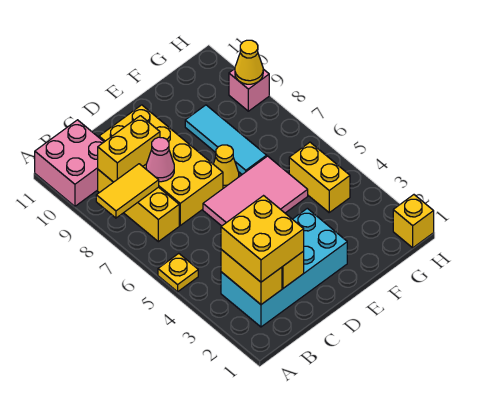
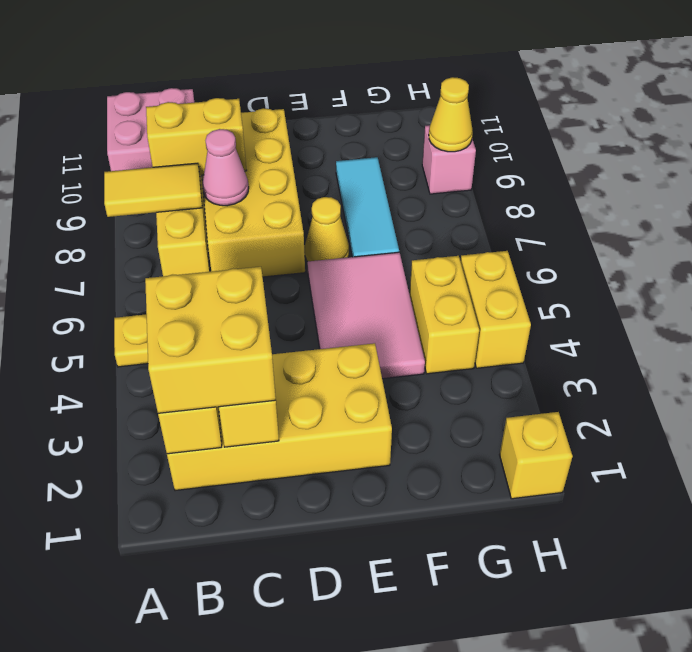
cyan 2x4 brick [221,208,347,327] -> yellow 2x4 brick [167,343,392,491]
pink 2x3 tile [203,156,308,226] -> pink 2x3 tile turned to [307,252,425,379]
none -> yellow 1x2 brick [460,251,531,368]

